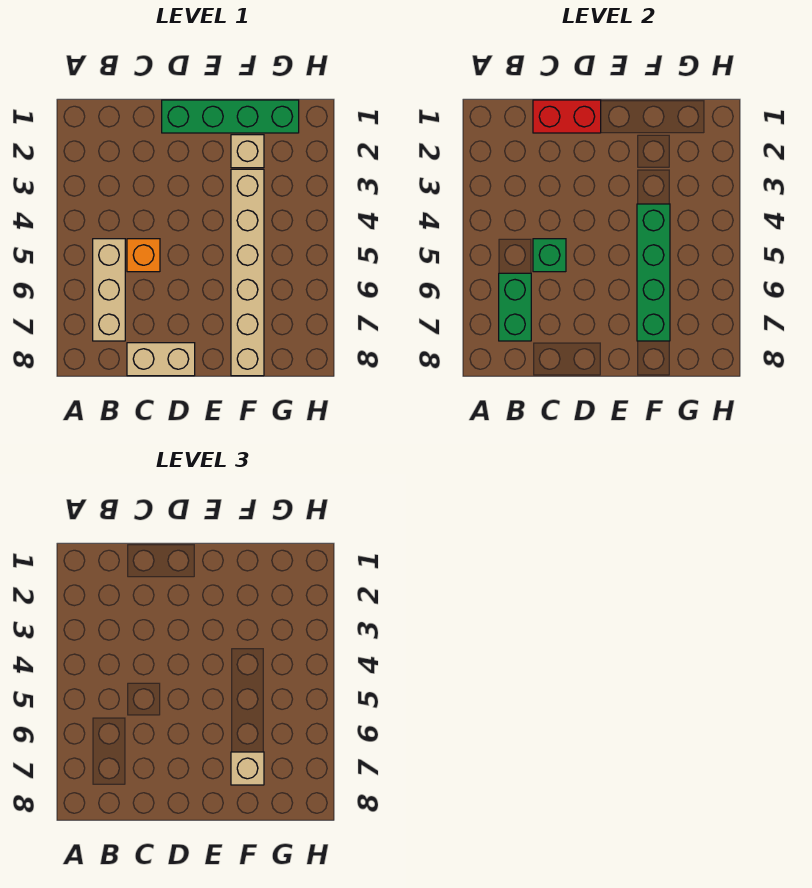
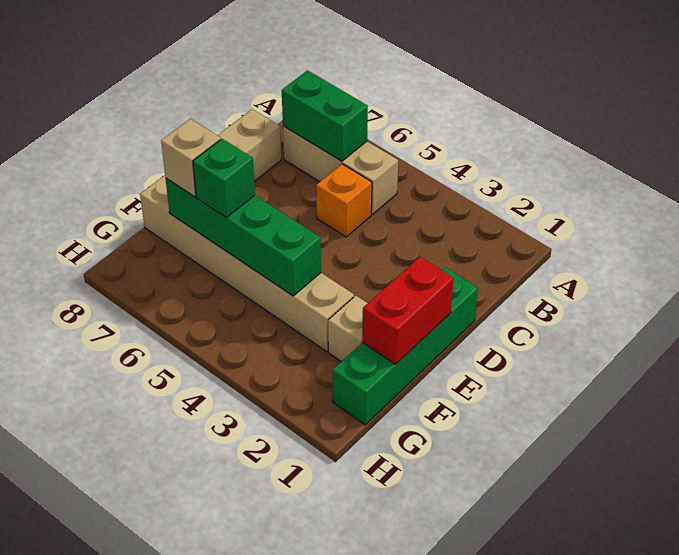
red 1x2 brick [533,100,601,133] -> red 1x2 brick moved to [362,257,454,364]
green 1x1 brick [533,239,566,272] -> green 1x1 brick moved to [193,139,255,218]

